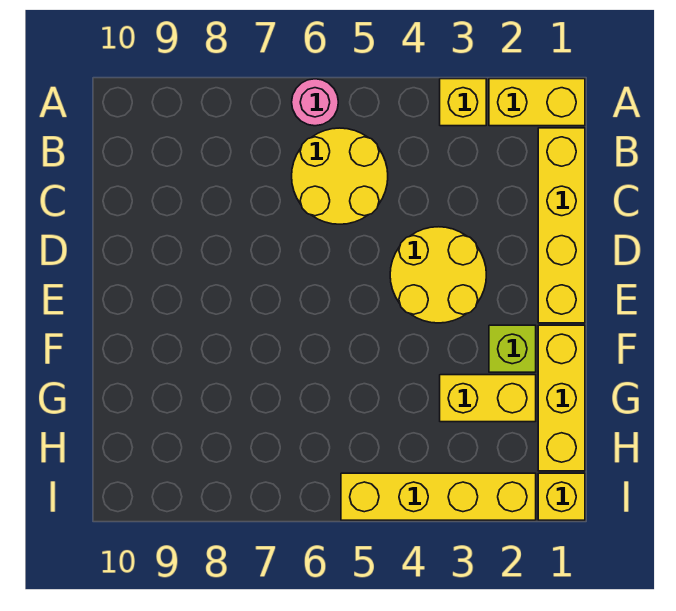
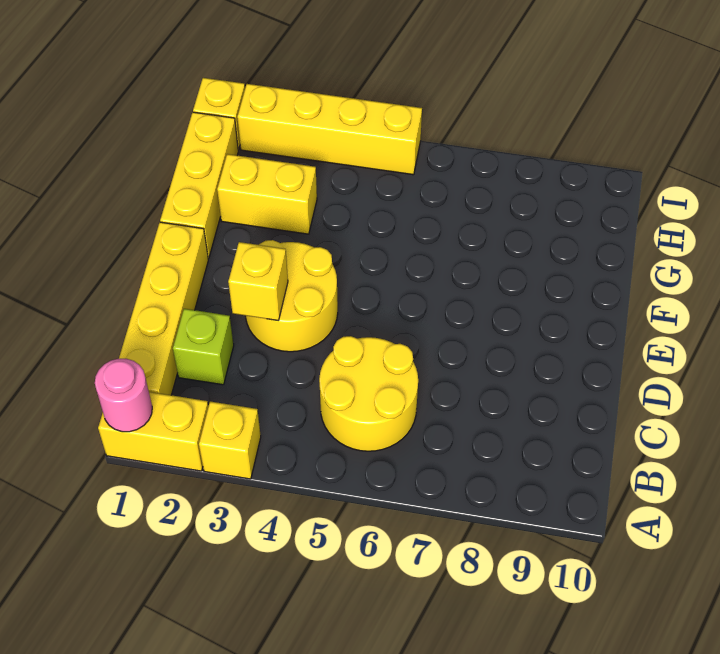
pink 1x1 round brick [292,79,338,126] -> pink 1x1 round brick moved to [95,359,152,432]
none -> yellow 1x1 brick [228,242,288,321]
lime 1x1 brick [489,325,536,372] -> lime 1x1 brick moved to [173,309,234,385]

